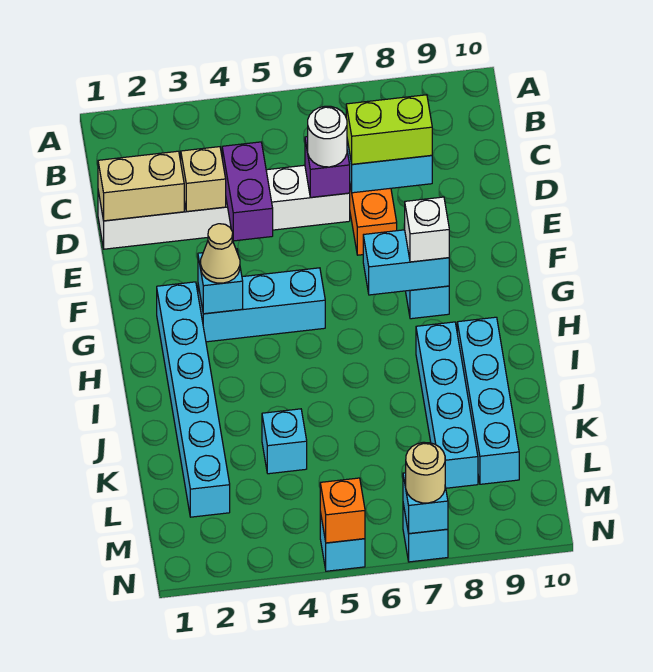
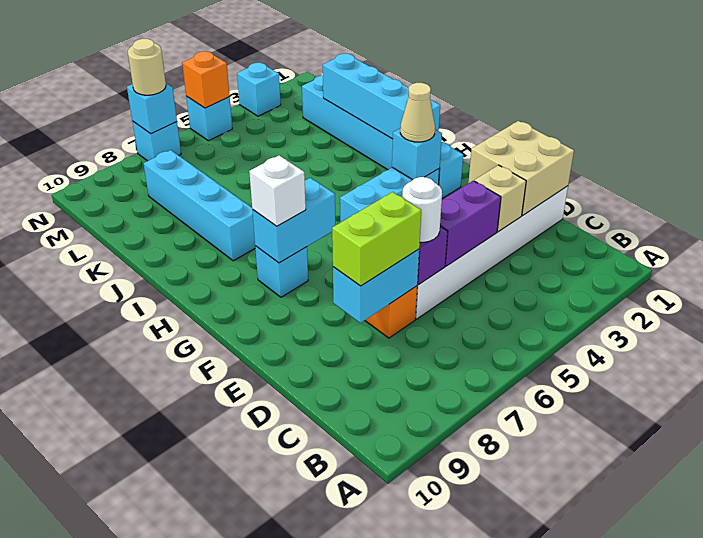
tan 1x2 brick [98,151,184,221] -> tan 2x2 brick [468,121,574,215]
purple 1x2 brick [222,142,273,241] -> purple 1x2 brick turned to [440,181,501,266]
cyan 1x4 brick [457,317,519,484] -> cyan 1x4 brick moved to [323,54,440,139]
cyan 1x1 brick [262,409,307,474] -> cyan 1x1 brick moved to [237,63,281,116]

